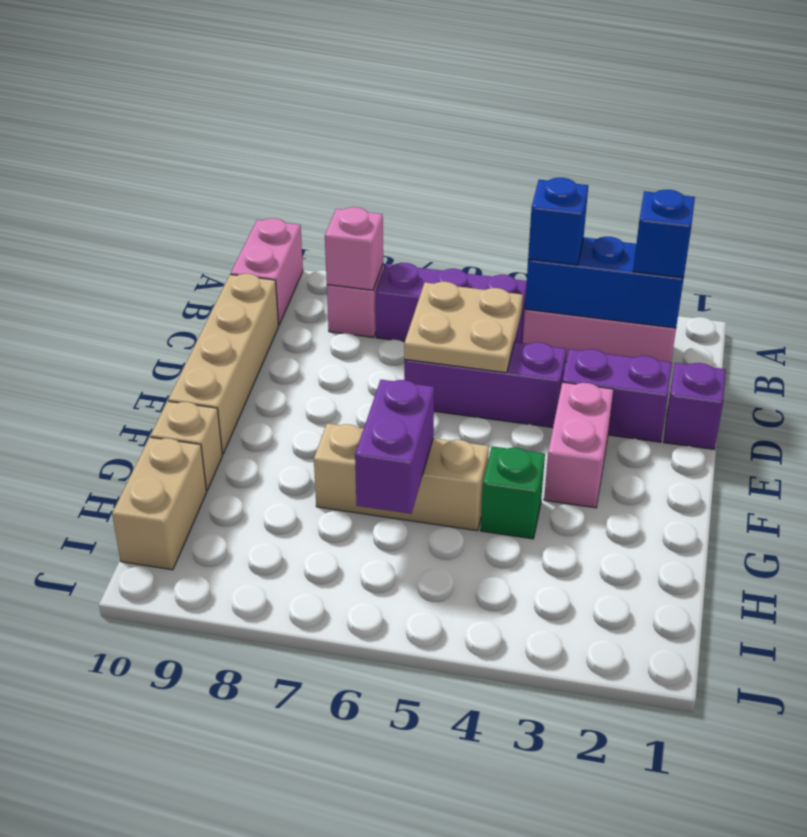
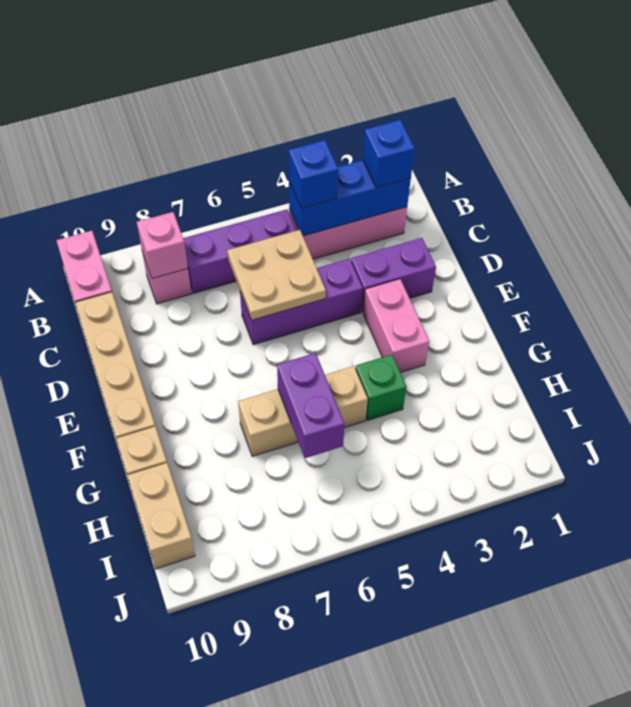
purple 1x1 brick [664,363,726,449] -> none

